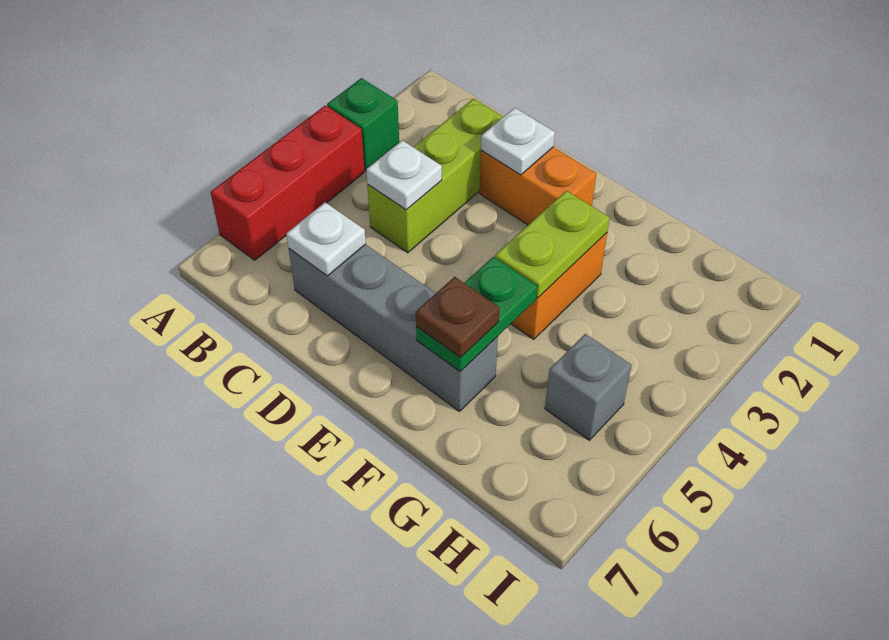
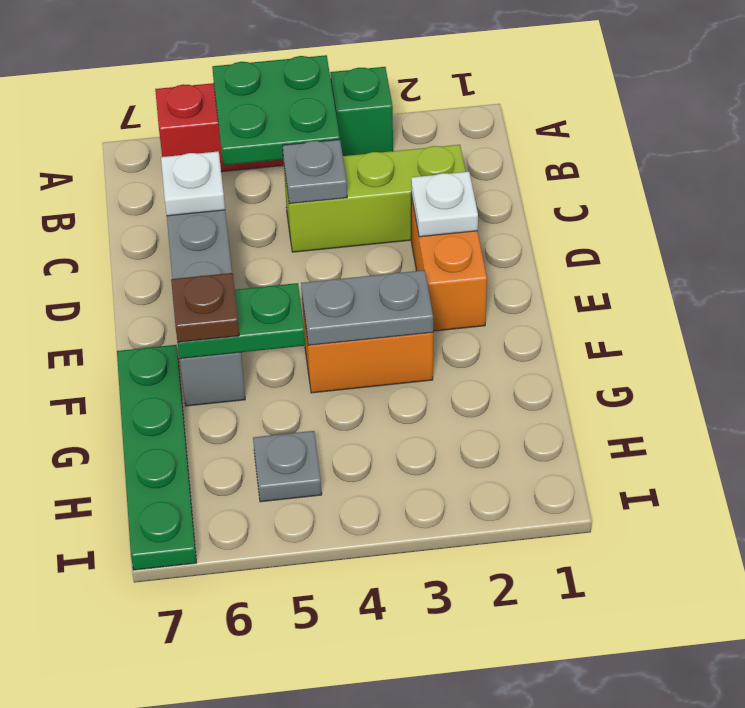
none -> green 2x2 plate [212,55,340,165]
white 1x1 plate [366,140,442,210] -> grey 1x1 plate [283,140,347,204]
lime 1x2 plate [495,191,610,298] -> grey 1x2 plate [301,270,433,345]
none -> green 1x4 plate [117,345,196,570]
grey 1x1 brick [545,334,632,440] -> grey 1x1 plate [253,431,322,502]

